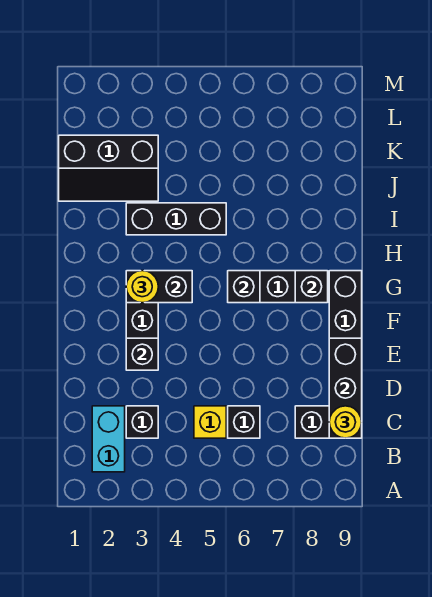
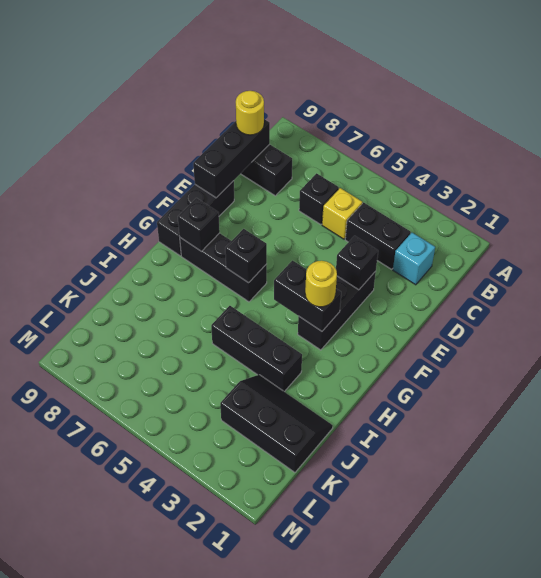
cyan 1x2 brick [92,406,125,472] -> cyan 1x1 brick [393,233,435,285]
black 1x1 brick [126,406,158,438] -> black 1x2 brick [345,203,411,269]

